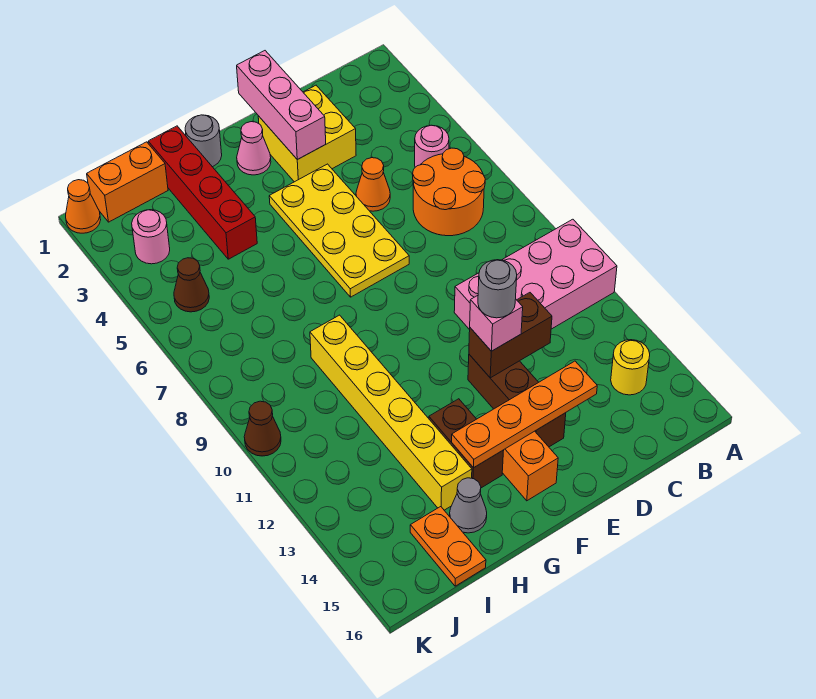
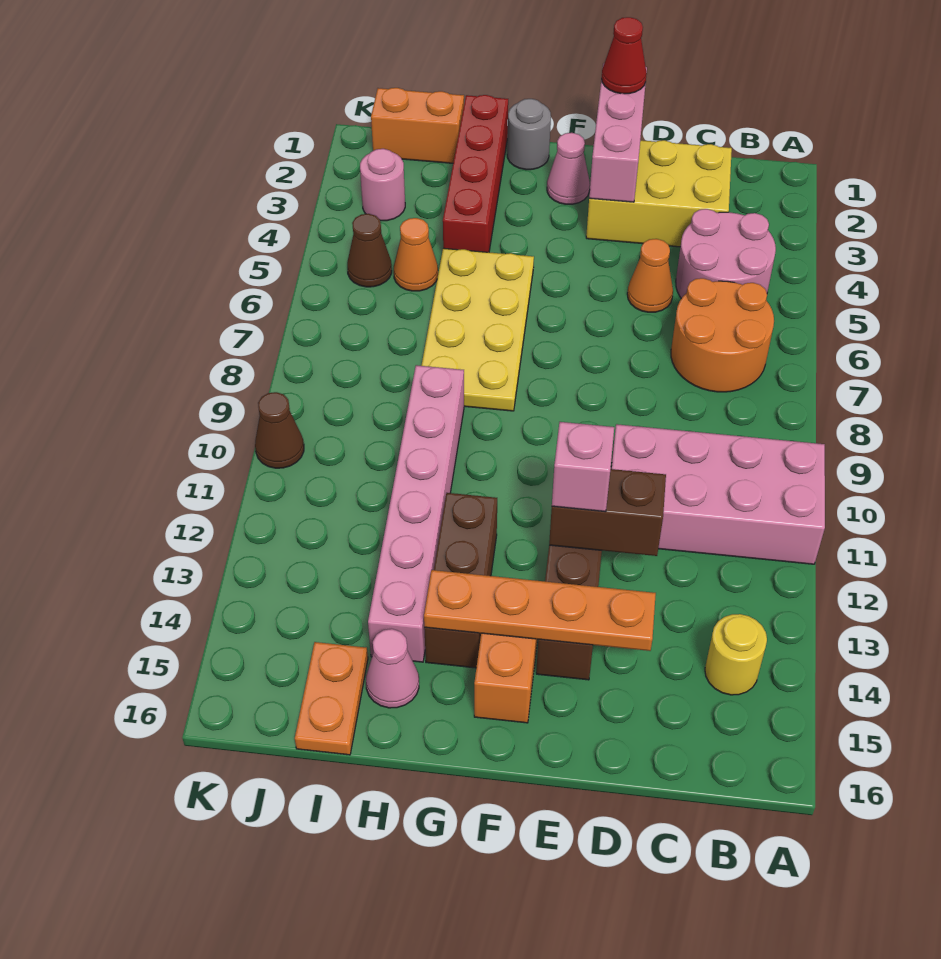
pink 1x1 round brick [415,125,449,167] -> pink 2x2 round brick [676,209,776,299]
yellow 2x2 brick [258,85,356,182] -> yellow 2x3 brick [586,140,732,247]
none -> red 1x1 cone [602,17,647,94]
yellow 2x4 plate [269,164,409,297] -> yellow 2x4 plate moved to [421,248,534,411]
grey 1x1 round brick [478,260,517,318] -> none
brown 1x2 brick [429,399,504,488] -> brown 1x3 brick [424,493,497,668]
yellow 1x6 brick [310,315,472,510] -> pink 1x6 brick [368,365,464,662]
grey 1x1 cone [450,478,487,533] -> pink 1x1 cone [366,629,419,708]
orange 1x1 cone [66,180,101,233] -> orange 1x1 cone moved to [394,218,438,291]

